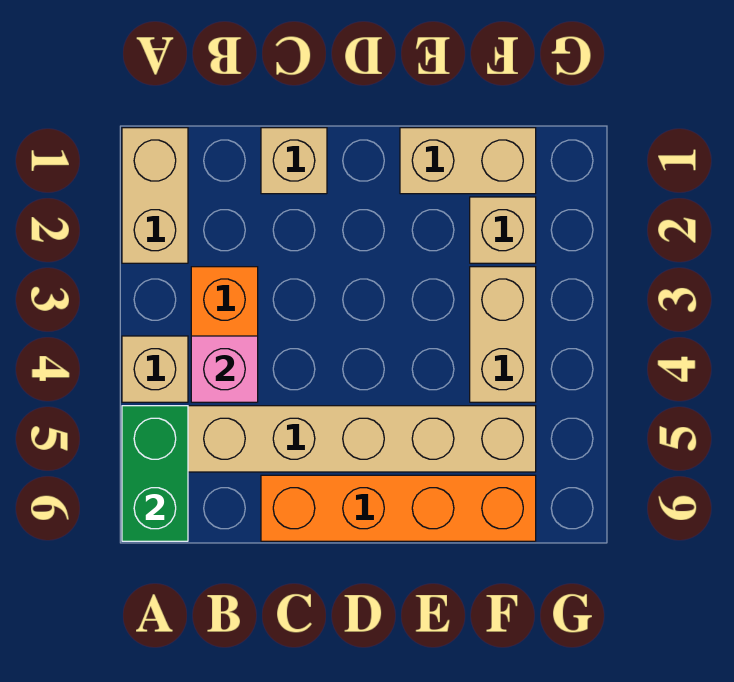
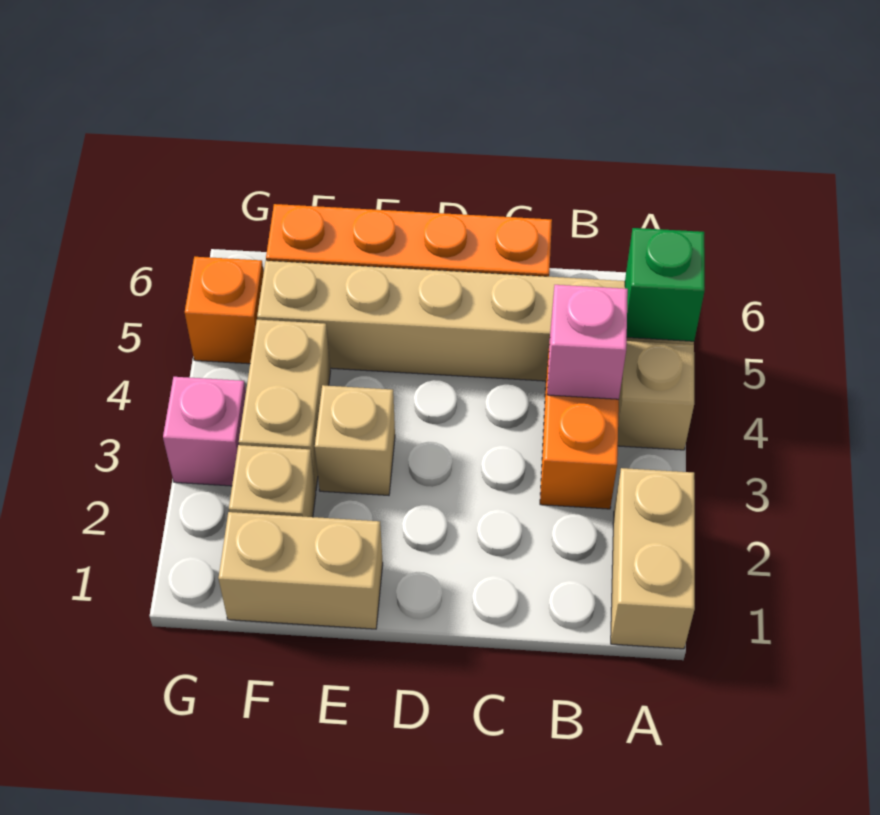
green 1x2 brick [122,406,188,541] -> green 1x1 brick [625,228,705,341]
tan 1x1 brick [261,128,327,194] -> tan 1x1 brick moved to [315,385,395,495]
none -> pink 1x1 brick [163,377,246,486]
none -> orange 1x1 brick [185,257,264,364]

